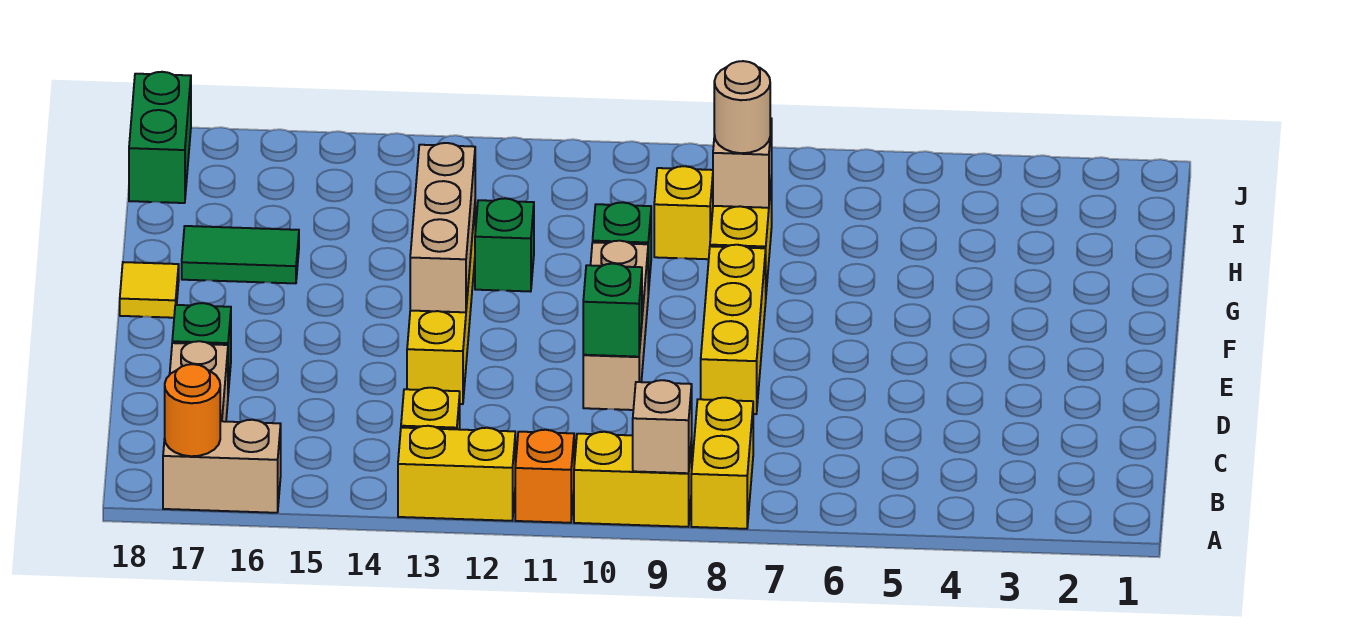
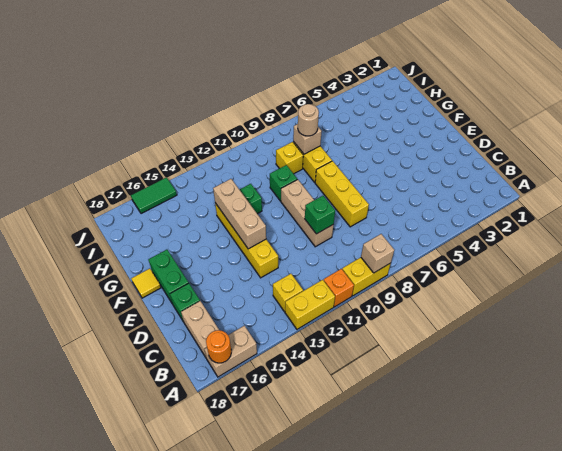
yellow 1x2 brick [691,398,753,529] -> none
green 1x2 tile [182,226,299,283] -> green 1x2 tile moved to [131,177,177,214]
green 1x2 brick [129,72,191,203] -> green 1x2 brick moved to [148,250,189,303]

